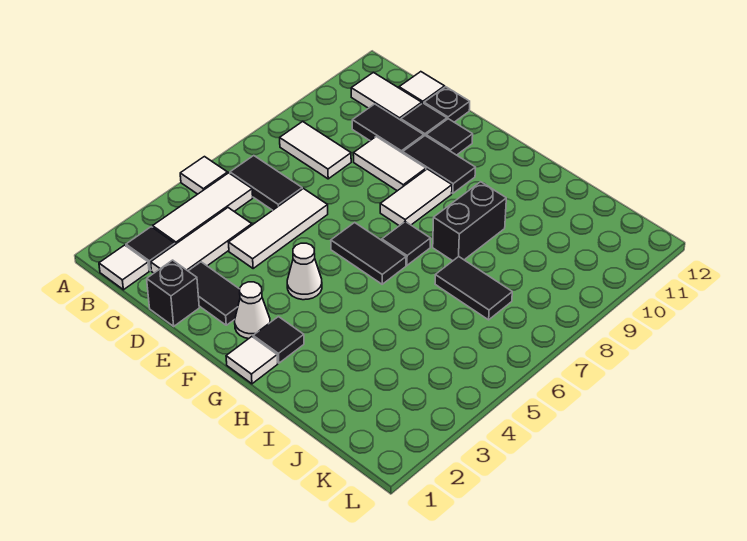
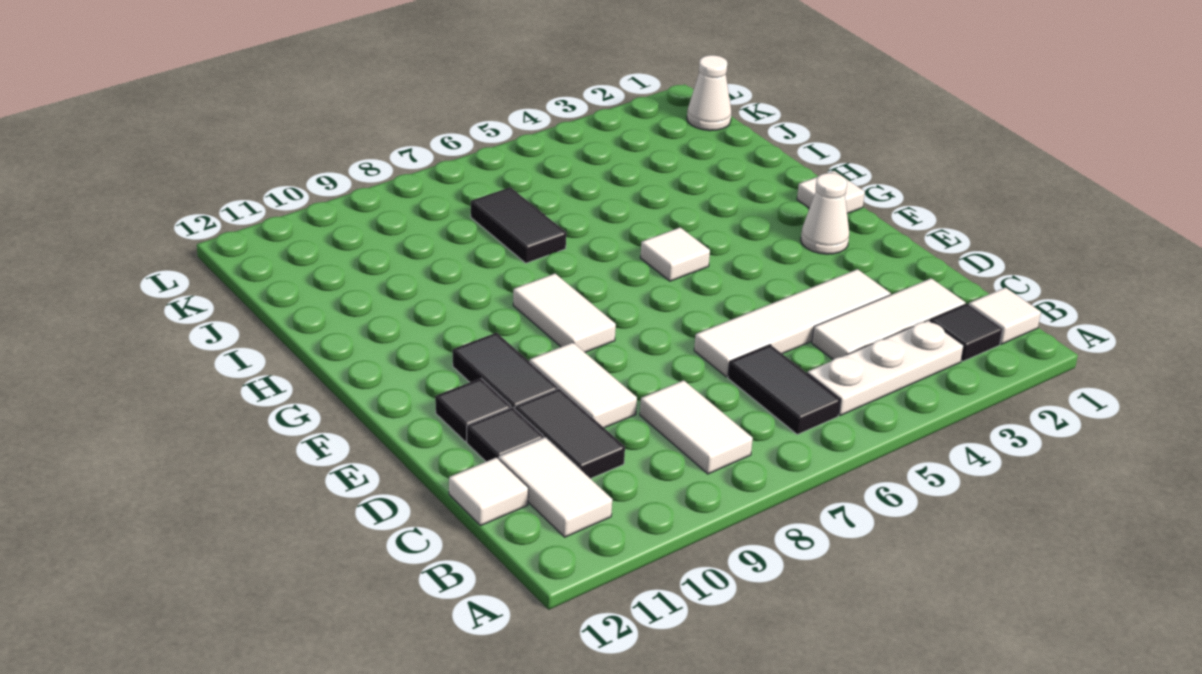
white 1x1 tile [180,157,228,194] -> white 1x1 tile moved to [640,228,710,281]
white 1x3 tile [153,173,253,244] -> white 1x3 plate [807,320,964,415]
black 1x1 brick [147,260,199,326] -> none
black 1x2 tile [189,262,240,325] -> none
white 1x3 tile [228,189,328,269] -> white 1x4 tile [694,269,891,377]
black 1x1 plate [424,87,470,122] -> none
white 1x1 cone [287,243,322,300] -> white 1x1 cone moved to [687,55,731,131]
black 1x2 tile [331,223,406,284] -> none
white 1x2 tile [380,169,452,226] -> white 1x2 tile turned to [513,274,616,352]
black 1x1 tile [253,317,304,363] -> none
black 1x1 tile [382,222,431,265] -> none
black 1x2 brick [433,182,506,261] -> none

